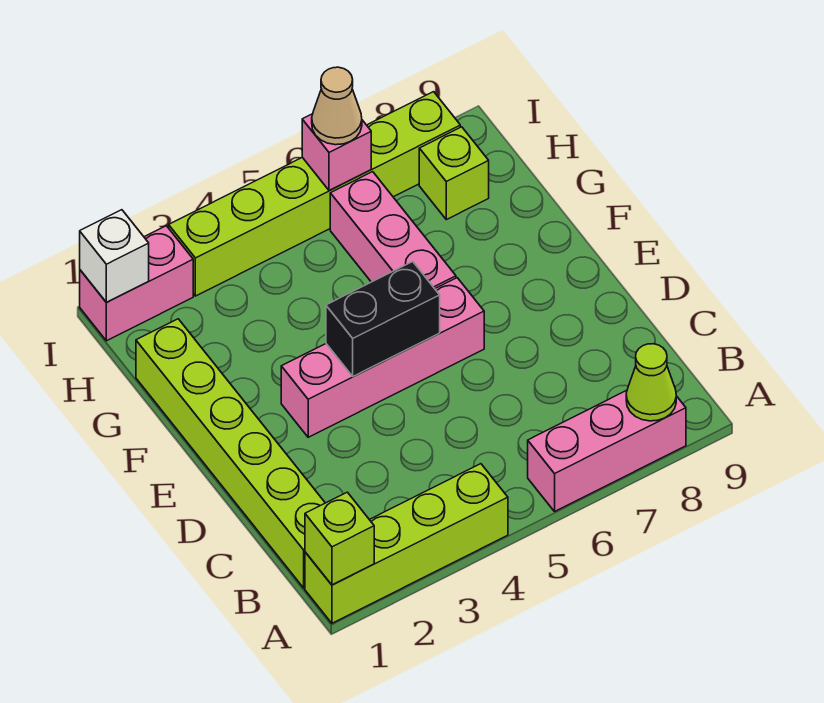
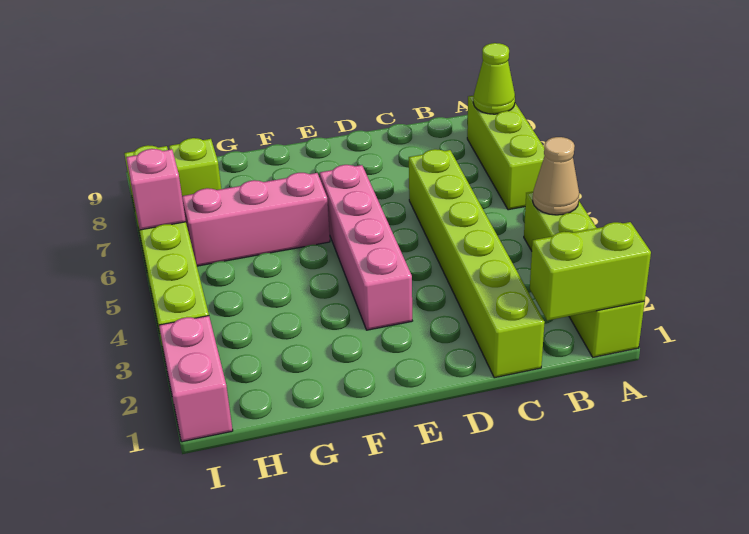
lime 1x1 brick [305,492,374,585] -> lime 1x2 brick [530,222,651,321]
pink 1x3 brick [528,390,686,511] -> lime 1x3 brick [467,95,545,210]
lime 1x6 brick [136,319,325,588] -> lime 1x6 brick turned to [409,149,545,378]
black 1x2 brick [326,262,440,377] -> none
white 1x1 brick [80,210,149,302] -> none
tan 1x1 cone [312,67,362,145] -> tan 1x1 cone moved to [533,137,579,215]

